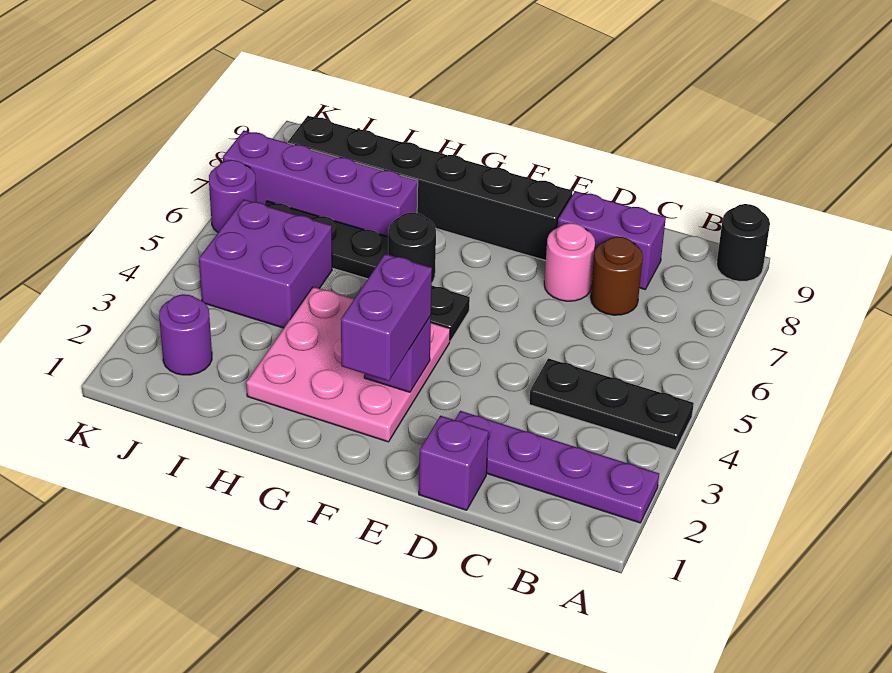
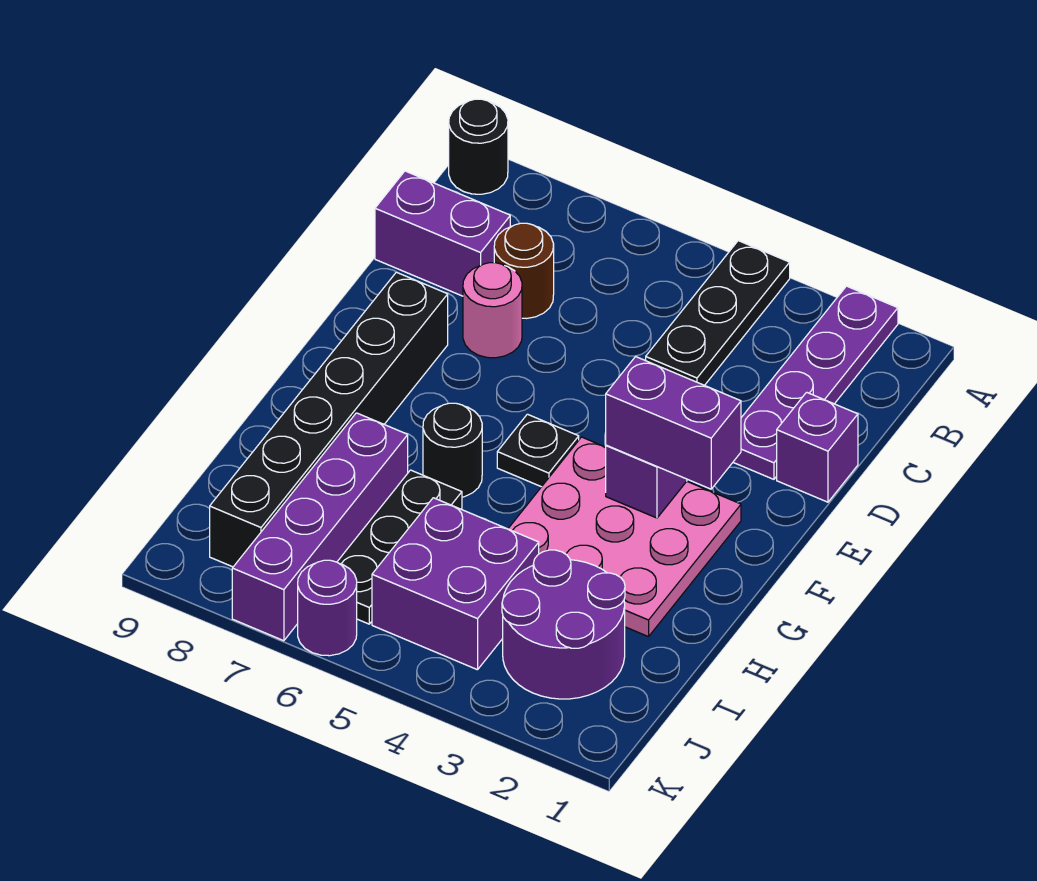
purple 1x2 brick [558,191,666,289] -> purple 1x2 brick turned to [375,171,510,296]
purple 1x1 round brick [159,294,212,375] -> purple 2x2 round brick [502,550,625,699]

